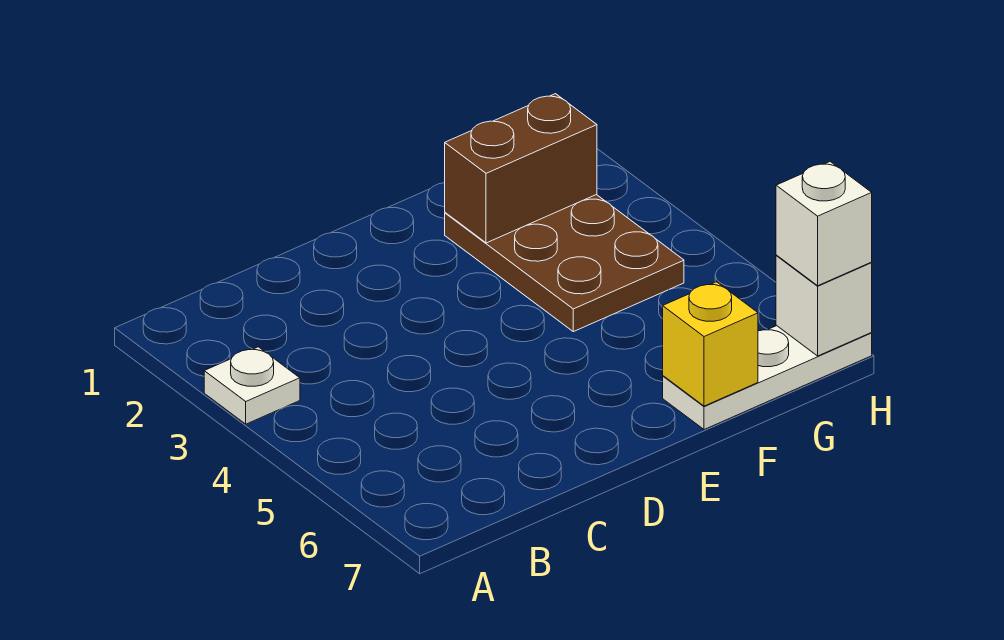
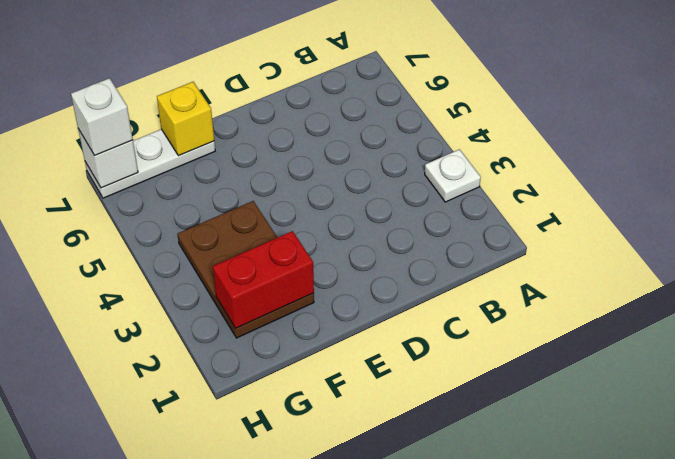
brown 1x2 brick [444,94,597,243] -> red 1x2 brick [213,231,314,328]

